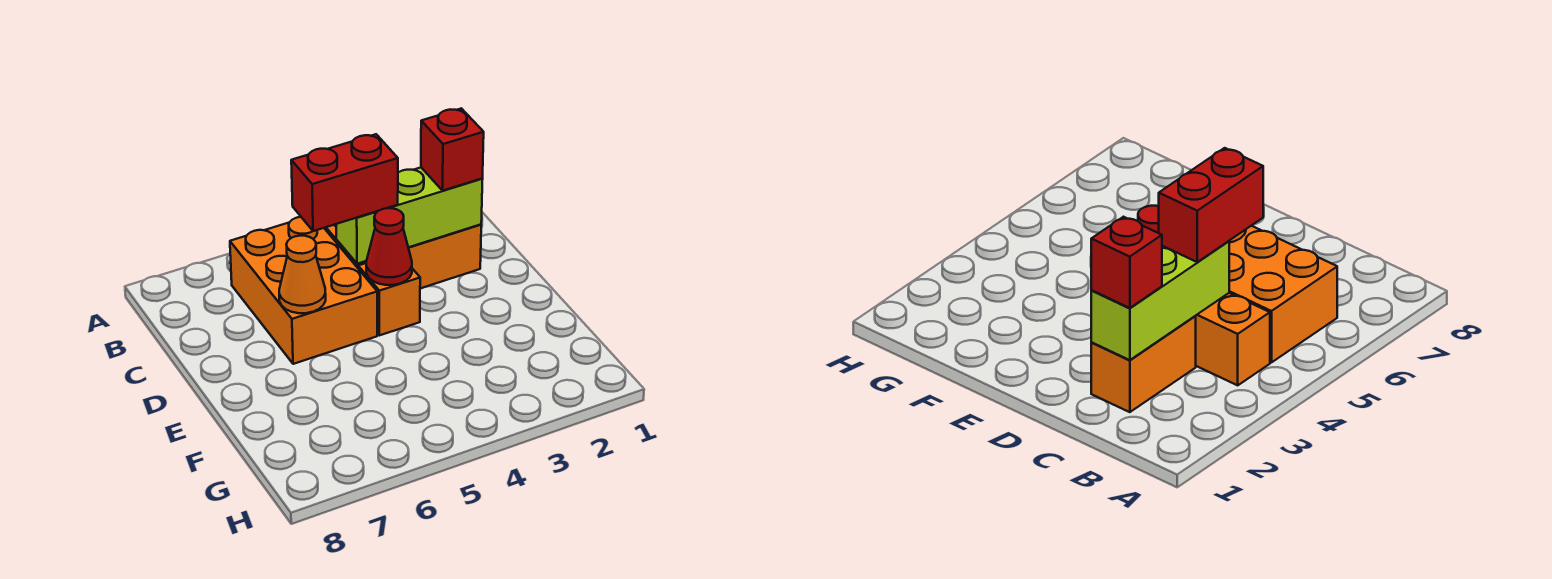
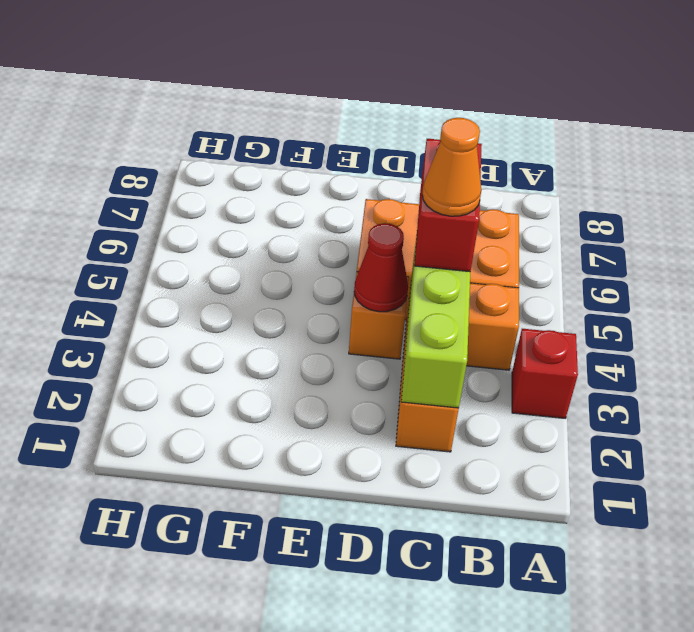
red 1x1 brick [421,108,484,191] -> red 1x1 brick moved to [512,329,578,418]
orange 1x1 cone [279,236,326,313] -> orange 1x1 cone moved to [422,118,481,216]

